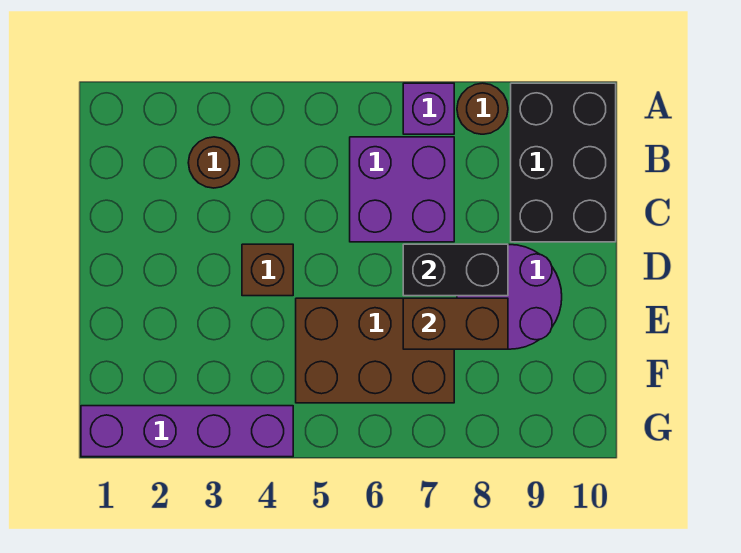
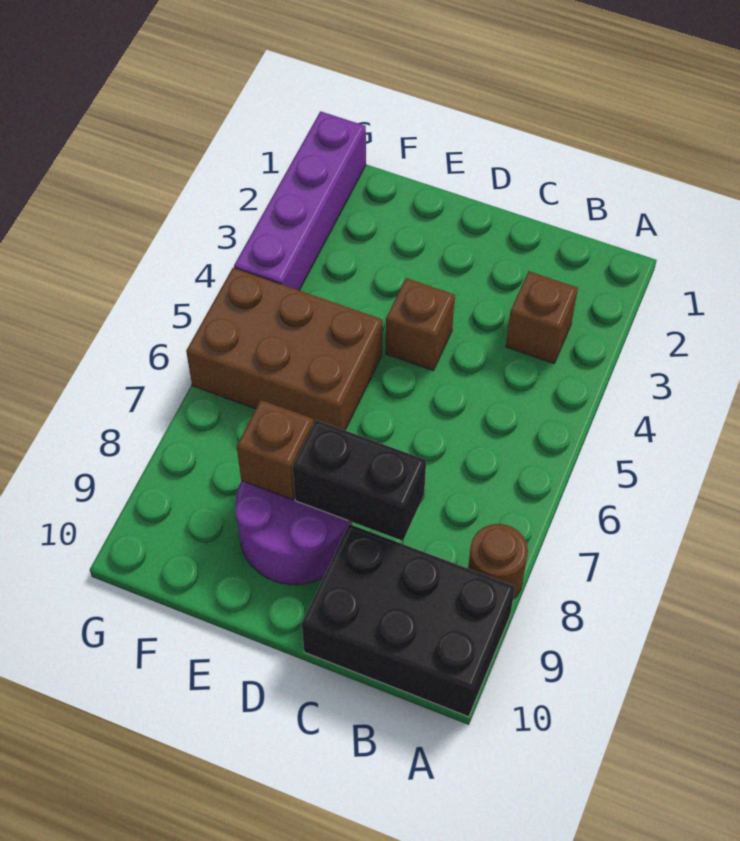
purple 1x1 brick [403,83,454,134] -> none
brown 1x1 round brick [188,137,239,188] -> brown 1x1 brick [506,271,578,364]
purple 2x2 brick [350,137,454,242] -> none
black 1x2 brick [403,244,508,296] -> black 1x2 brick turned to [293,420,426,541]
brown 2x3 brick [296,298,454,403] -> brown 2x3 brick turned to [186,268,383,430]
brown 1x2 brick [403,298,508,349] -> brown 1x1 brick [237,400,314,500]

